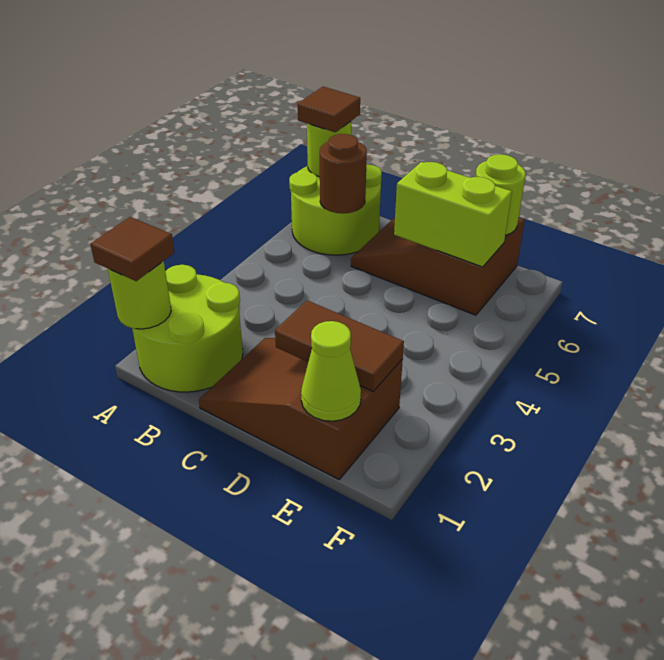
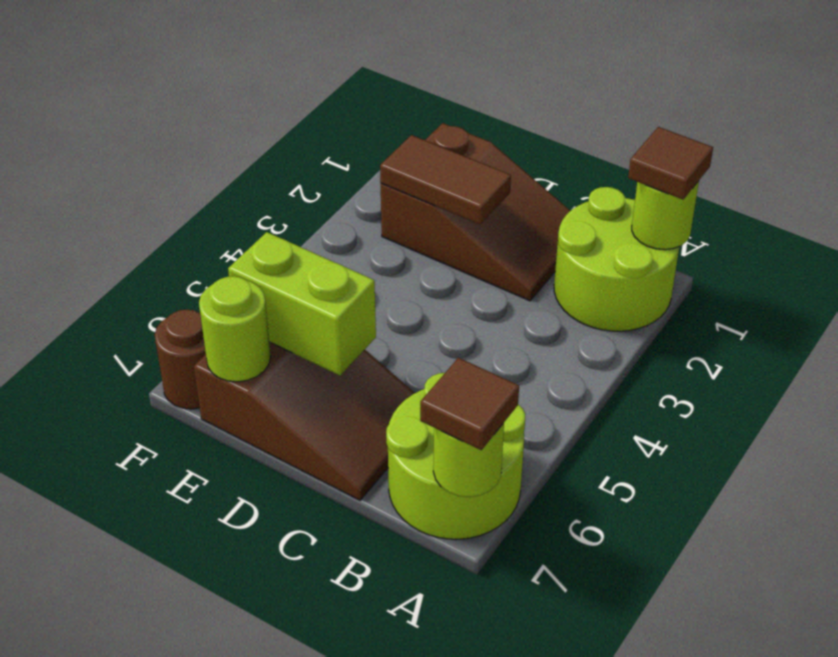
brown 1x1 round brick [320,134,367,213] -> brown 1x1 round brick moved to [155,309,206,409]
lime 1x1 cone [301,321,361,421] -> none

